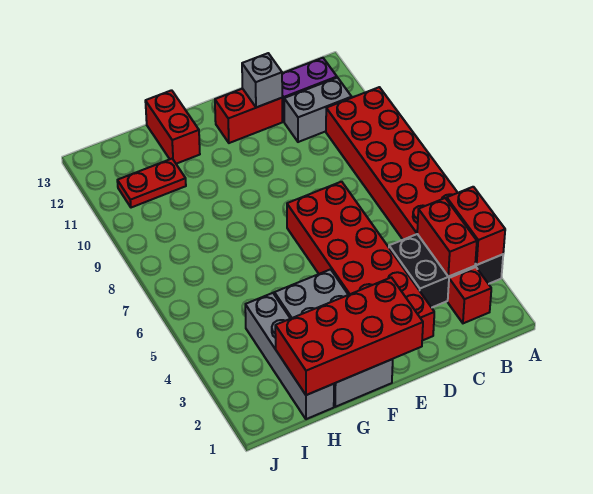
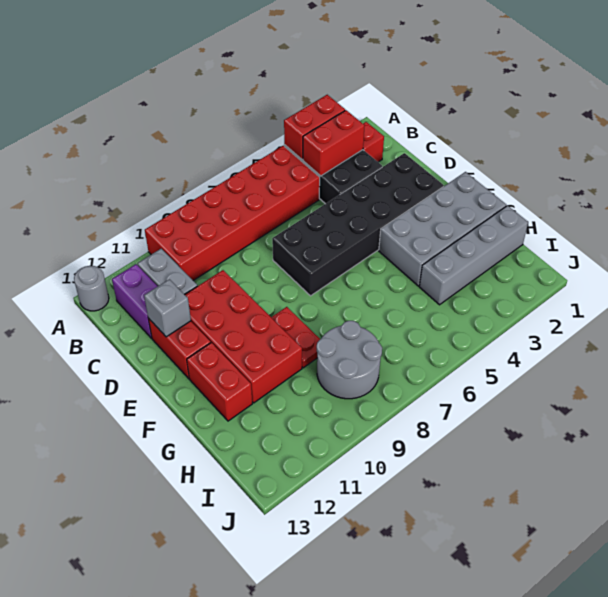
none -> grey 1x1 round brick [74,266,109,311]
red 2x6 brick [287,182,434,340] -> black 2x6 brick [272,153,444,296]
red 2x4 brick [275,277,423,395] -> red 2x4 brick moved to [185,270,302,403]
red 1x2 brick [145,90,200,164] -> red 1x2 brick turned to [187,343,252,421]
none -> grey 2x2 round brick [317,321,382,399]
red 1x2 plate [117,159,186,208] -> red 1x2 plate moved to [271,307,320,368]

